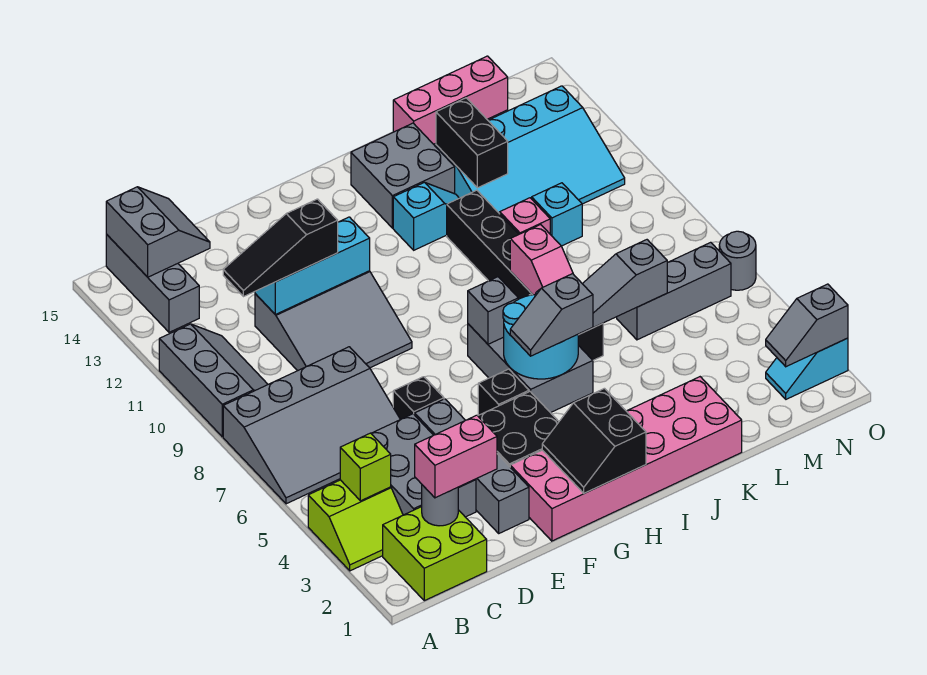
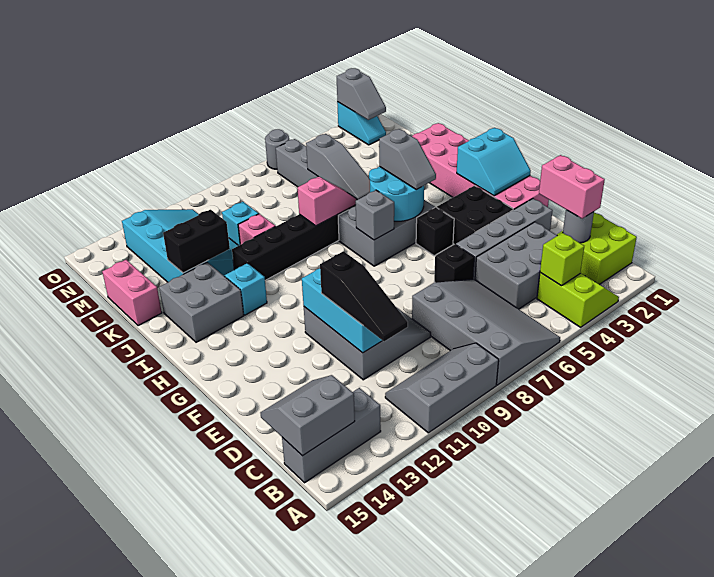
black 2x2 slope [542,388,646,493] -> cyan 2x2 slope [457,128,531,196]
pink 1x3 brick [393,56,508,144] -> pink 1x2 brick [102,260,162,326]

